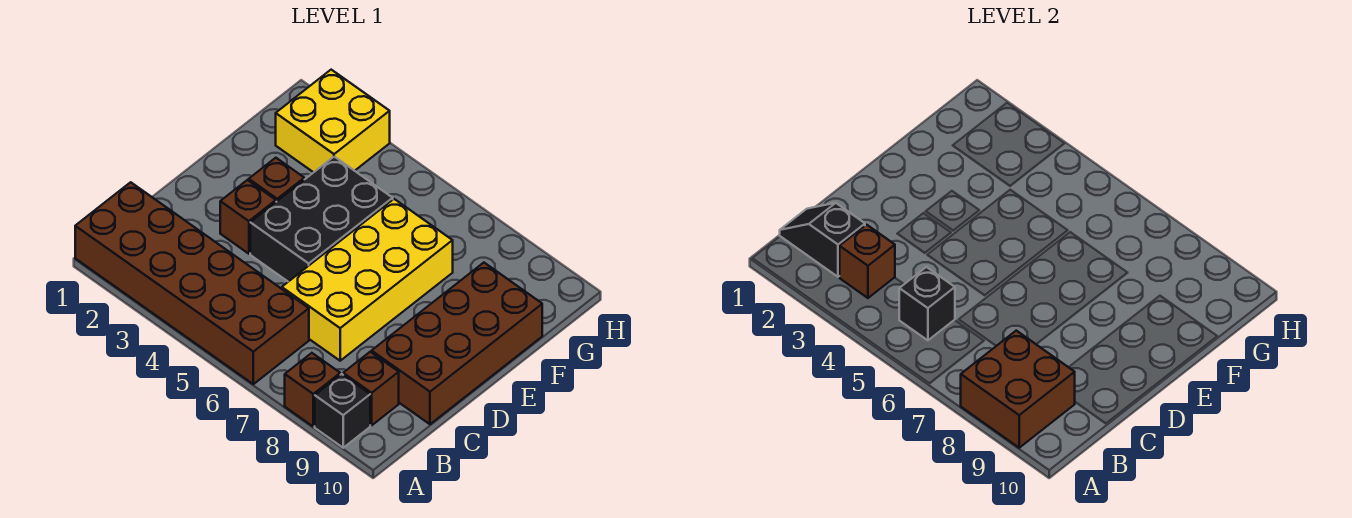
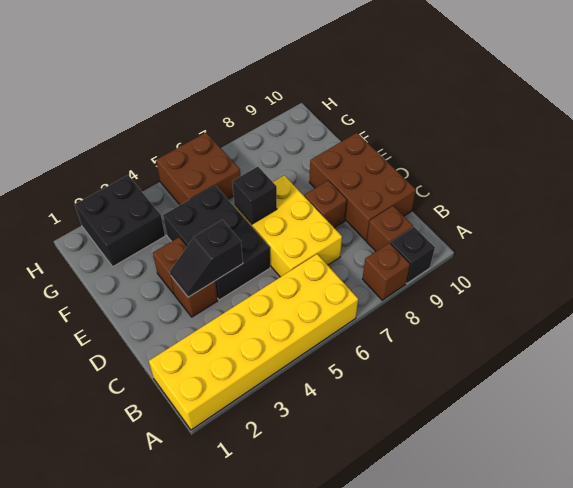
brown 2x6 brick [75,182,309,384] -> yellow 2x6 brick [149,254,358,430]
brown 2x2 brick [961,331,1075,448] -> brown 2x2 brick moved to [156,133,240,205]
black 1x2 slope [780,203,865,277] -> black 1x2 slope moved to [170,220,243,297]
brown 1x1 brick [840,225,895,298] -> brown 1x1 brick moved to [304,181,347,228]
black 1x1 brick [899,267,955,340] -> black 1x1 brick moved to [232,167,277,224]
yellow 2x4 brick [282,199,453,361] -> yellow 2x3 brick [234,175,342,277]
brown 2x4 brick [372,263,542,424] -> brown 2x3 brick [310,133,416,241]
yellow 2x2 brick [276,70,390,172] -> black 2x2 brick [75,175,165,267]

